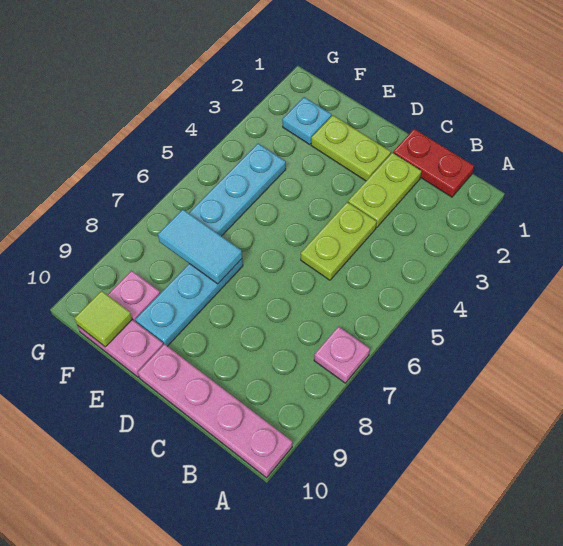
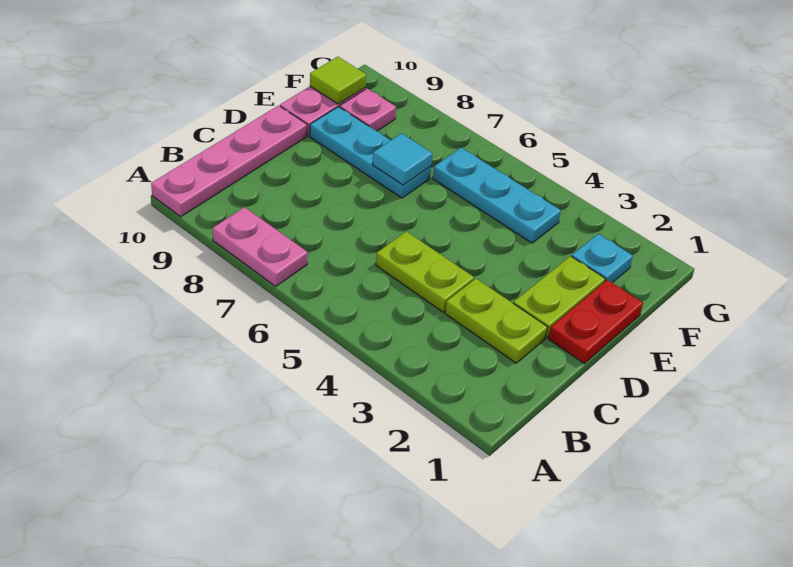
pink 1x1 plate [314,326,370,383] -> pink 1x2 plate [213,207,308,286]
red 1x2 plate [393,129,474,197] -> red 1x2 plate moved to [549,280,643,364]
cyan 1x2 tile [158,209,242,284] -> cyan 1x1 tile [372,133,432,185]

